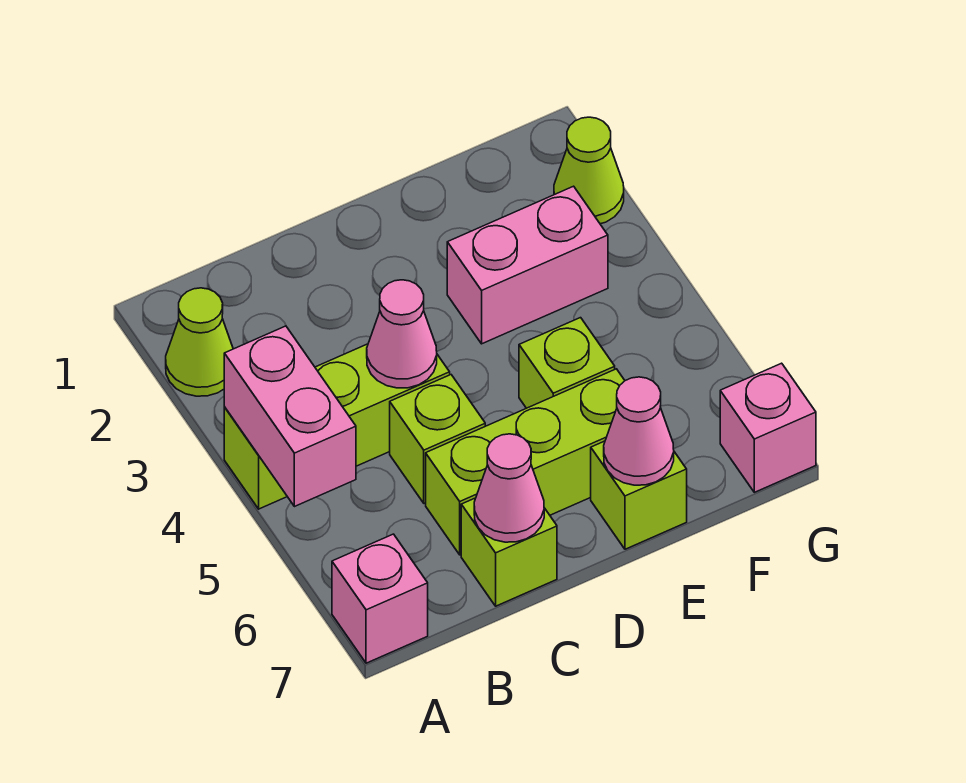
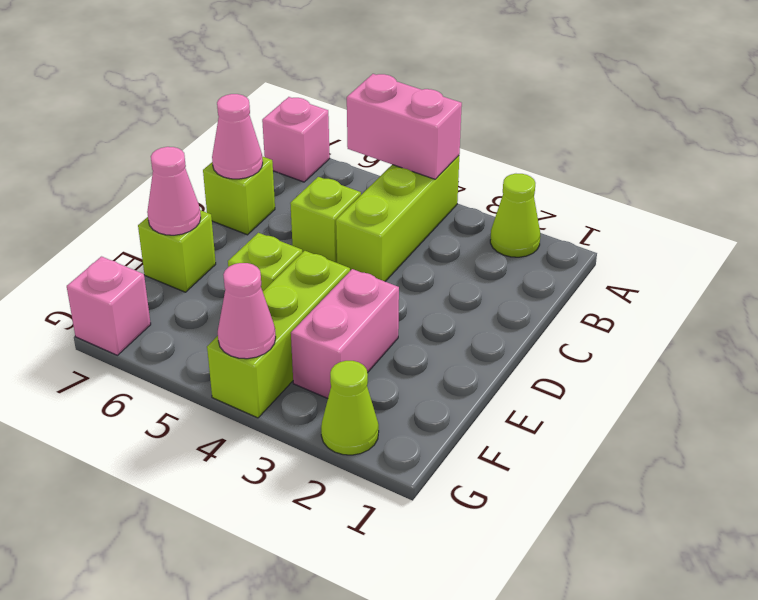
pink 1x1 cone [367,280,437,388] -> pink 1x1 cone moved to [218,263,276,359]
lime 1x3 brick [426,369,625,555] -> lime 1x3 brick moved to [207,251,350,418]

